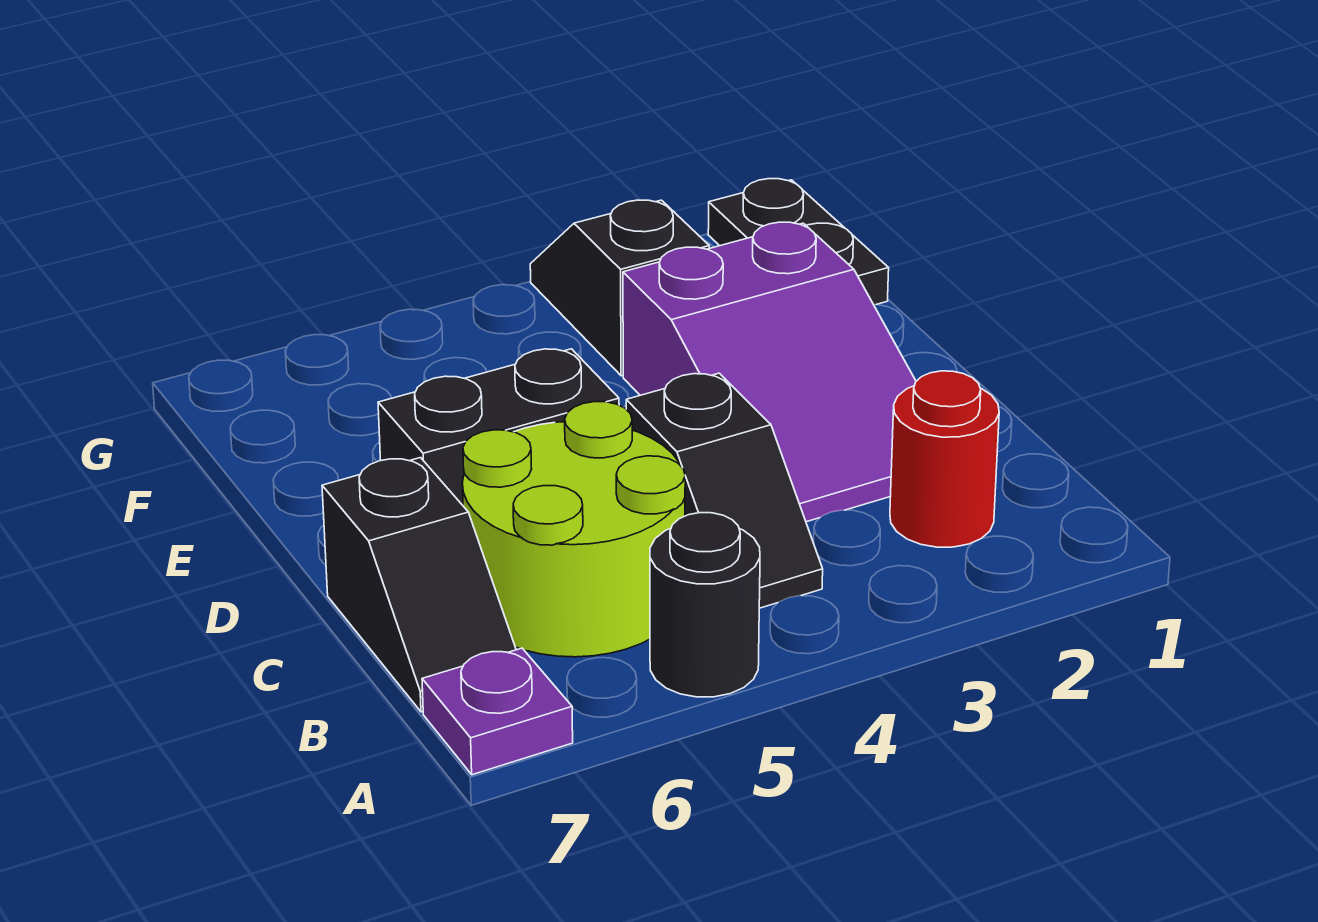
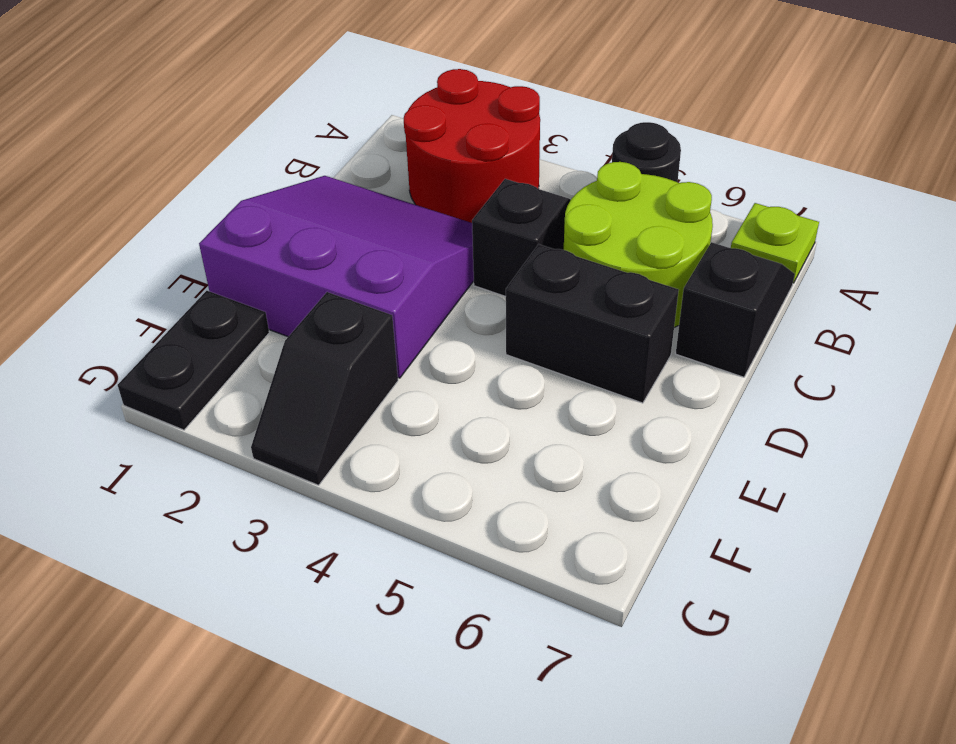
purple 1x1 plate [422,648,573,775] -> lime 1x1 plate [731,203,819,283]
red 1x1 round brick [890,371,999,547] -> red 2x2 round brick [403,69,540,223]
purple 2x3 slope [623,222,916,522] -> purple 3x3 slope [199,176,474,378]

